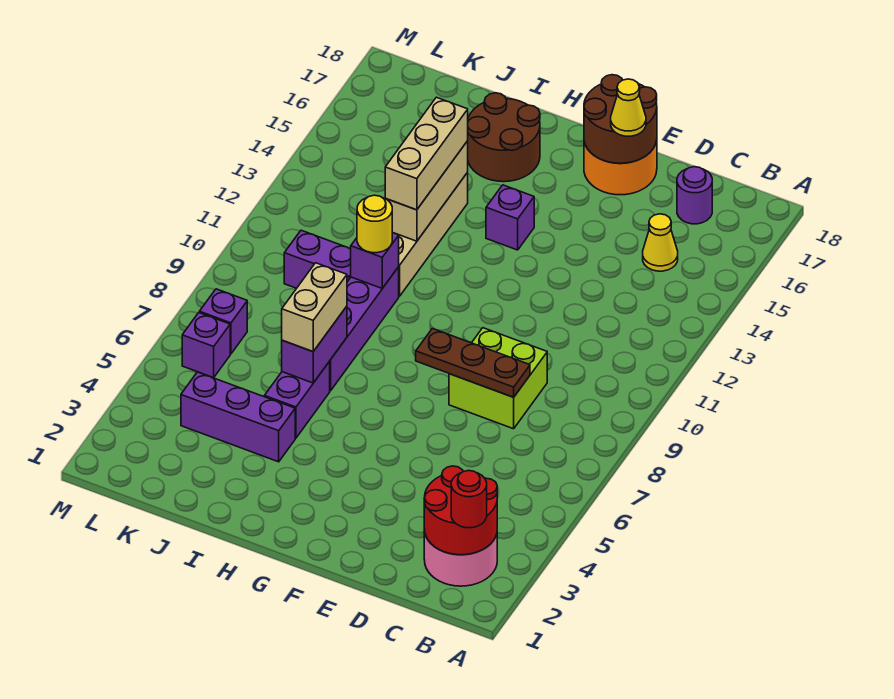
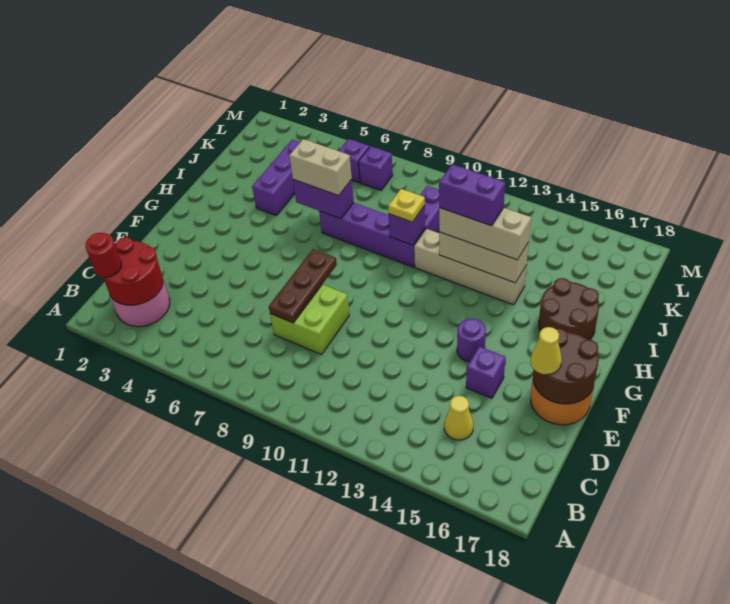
purple 1x1 round brick [677,167,712,224] -> purple 1x1 round brick moved to [457,319,486,362]
purple 1x1 brick [486,185,534,250] -> purple 1x1 brick moved to [466,346,505,398]
purple 1x2 brick [264,361,330,438] -> purple 1x2 brick moved to [439,164,505,226]
yellow 1x1 round brick [357,195,393,253] -> yellow 1x1 plate [388,189,425,222]

